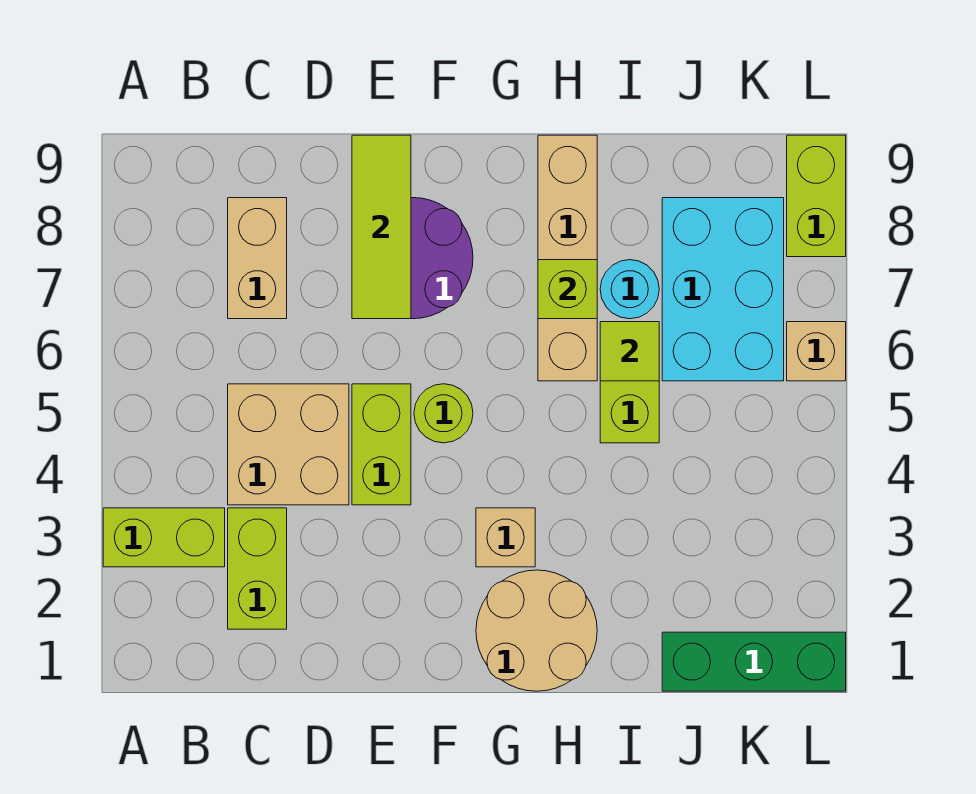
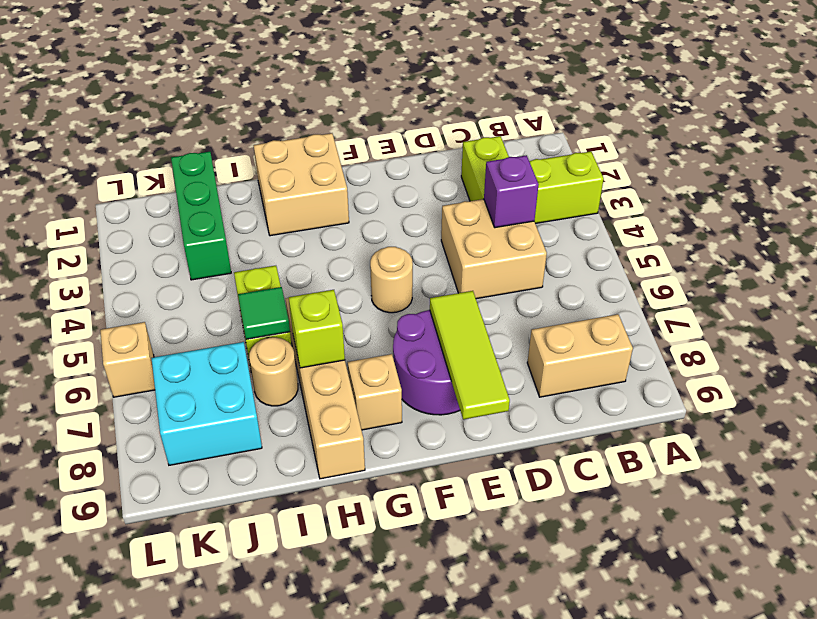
none -> purple 1x1 brick [484,155,539,228]
tan 1x2 brick [228,198,287,319] -> tan 1x2 brick turned to [527,314,633,397]
lime 1x2 brick [352,384,411,505] -> none
lime 1x1 round brick [414,384,473,443] -> tan 1x1 round brick [370,247,413,313]
tan 2x2 round brick [476,570,597,691] -> tan 2x2 brick [253,133,349,236]
tan 1x1 brick [476,508,535,567] -> tan 1x1 brick moved to [348,354,402,430]
lime 1x1 tile [600,322,659,381] -> green 1x1 tile [238,287,290,339]
cyan 1x1 round brick [600,260,659,319] -> tan 1x1 round brick [249,337,298,406]
green 1x3 brick [662,632,846,691] -> green 1x3 brick turned to [171,152,231,280]
cyan 2x3 brick [662,198,784,381] -> cyan 2x2 brick [151,342,262,465]
lime 1x2 brick [787,135,846,257] -> none

